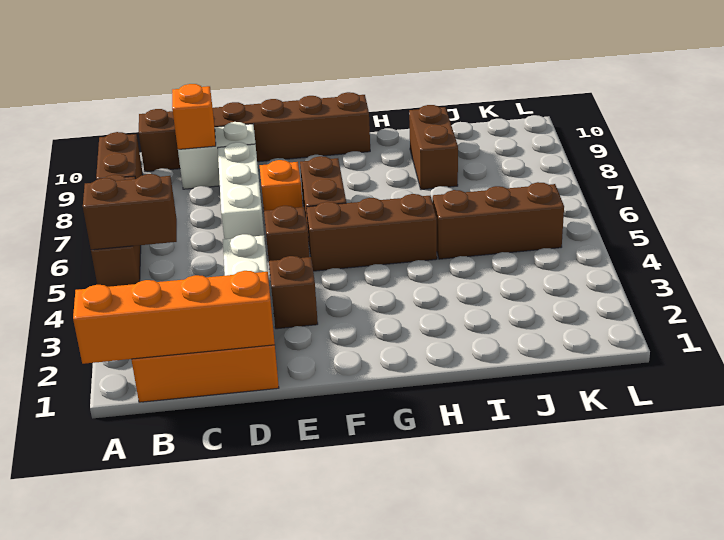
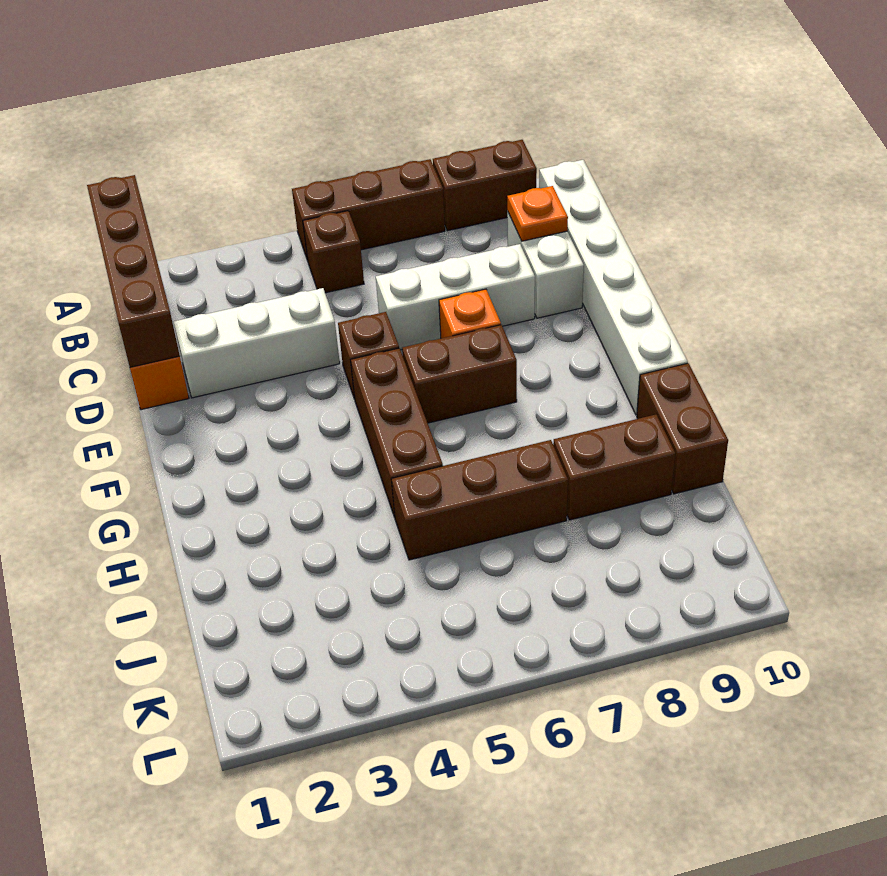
orange 1x4 brick [73,271,275,364] -> brown 1x4 brick [87,175,180,367]
brown 1x2 brick [83,174,177,250] -> brown 1x2 brick moved to [637,363,728,494]
brown 1x6 brick [139,92,370,172] -> white 1x6 brick [539,160,688,415]
orange 1x1 brick [172,84,216,149] -> orange 1x1 plate [507,186,568,241]
brown 1x1 brick [269,256,318,329] -> brown 1x1 brick moved to [303,211,364,293]
brown 1x3 brick [433,182,564,259] -> brown 1x3 brick turned to [392,440,568,560]

